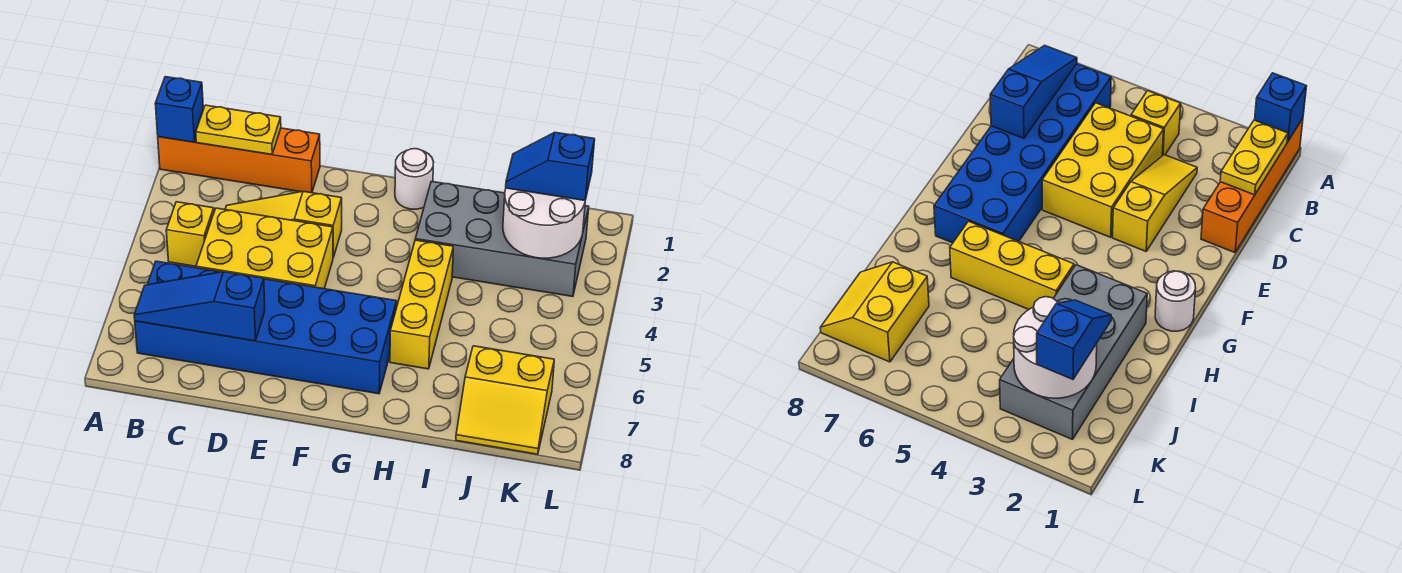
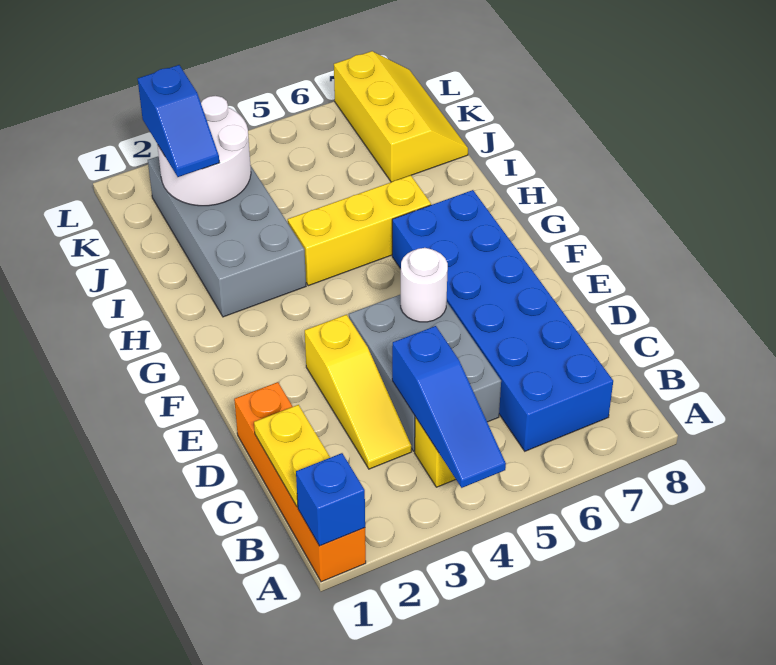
blue 1x3 slope [134,272,265,341] -> blue 1x3 slope moved to [392,326,506,488]
yellow 2x3 brick [196,208,333,289] -> grey 2x3 brick [349,294,501,451]
white 1x1 round brick [395,149,434,209] -> white 1x1 round brick moved to [401,248,448,322]
yellow 2x2 slope [456,346,554,454] -> yellow 2x3 slope [334,51,468,182]

